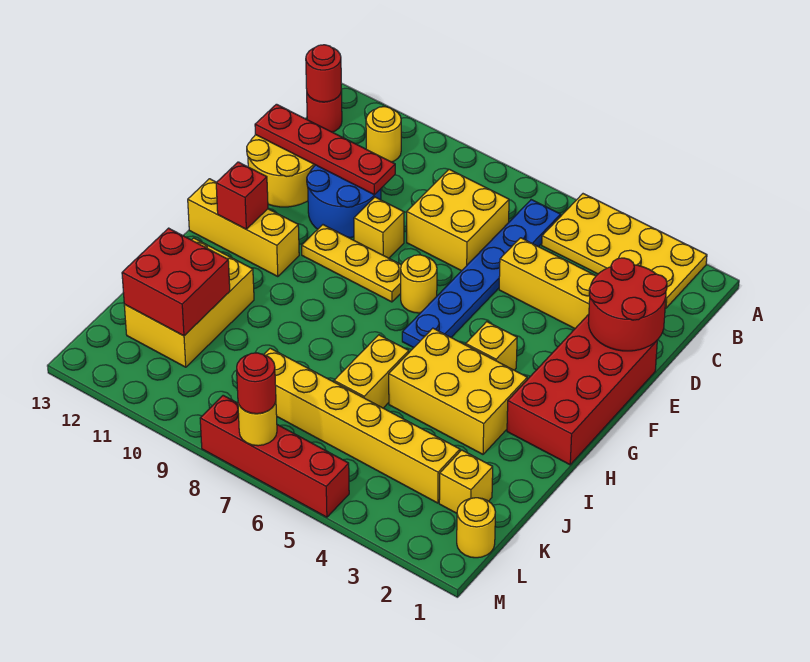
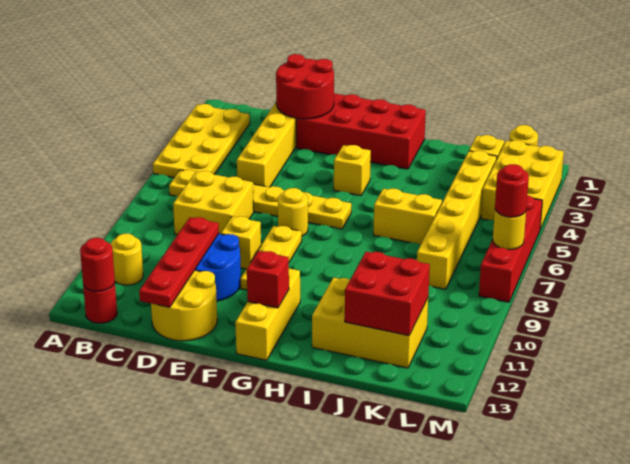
blue 1x6 plate [402,200,561,348] -> yellow 1x6 plate [169,170,351,229]
yellow 2x3 brick [389,328,527,454] -> yellow 2x3 brick moved to [481,140,564,229]

